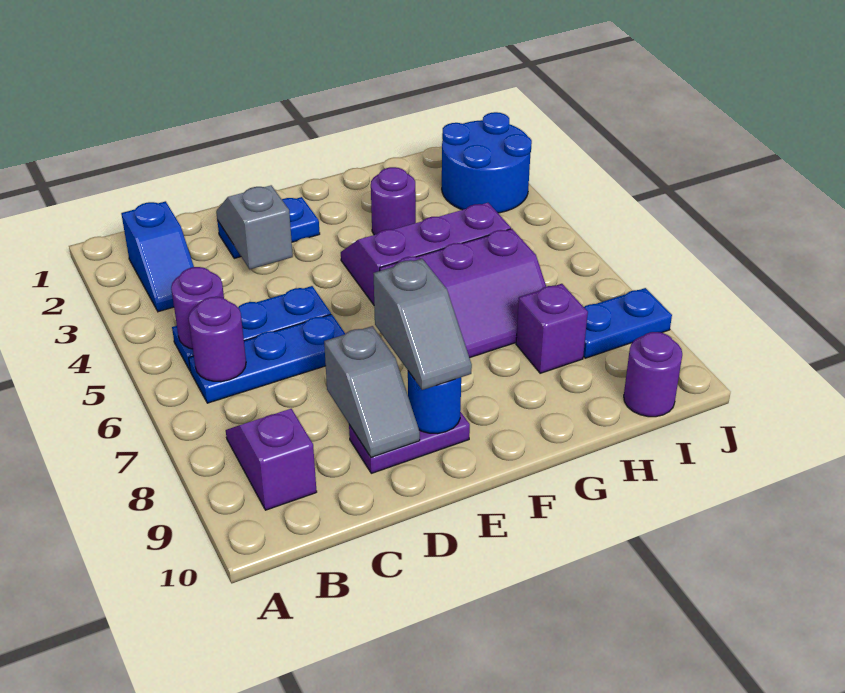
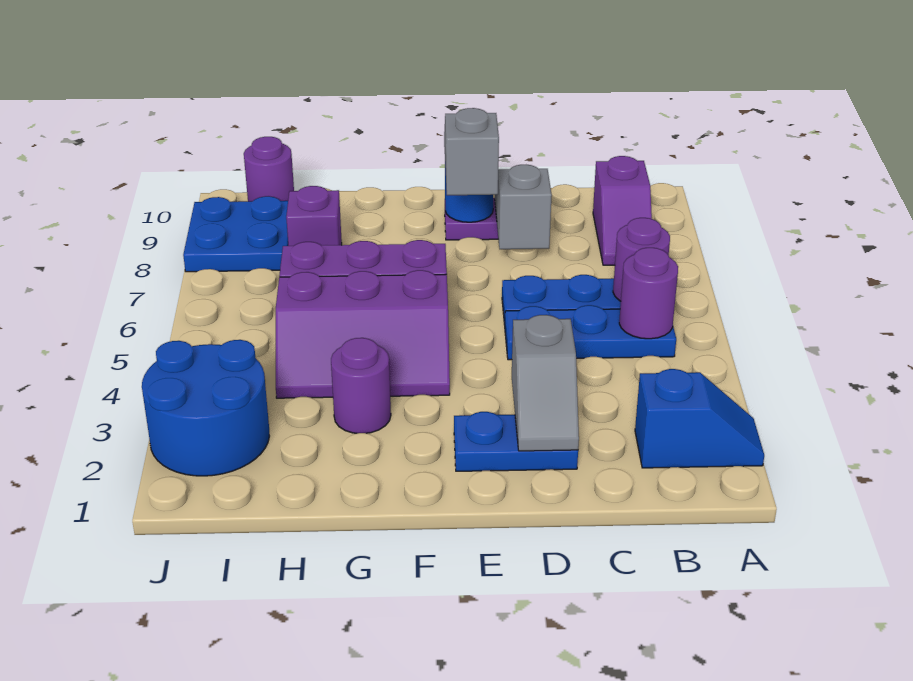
blue 1x2 slope [121,201,194,312] -> blue 1x2 slope turned to [635,369,764,468]
blue 1x2 plate [583,288,672,358] -> blue 2x2 plate [183,196,288,272]

